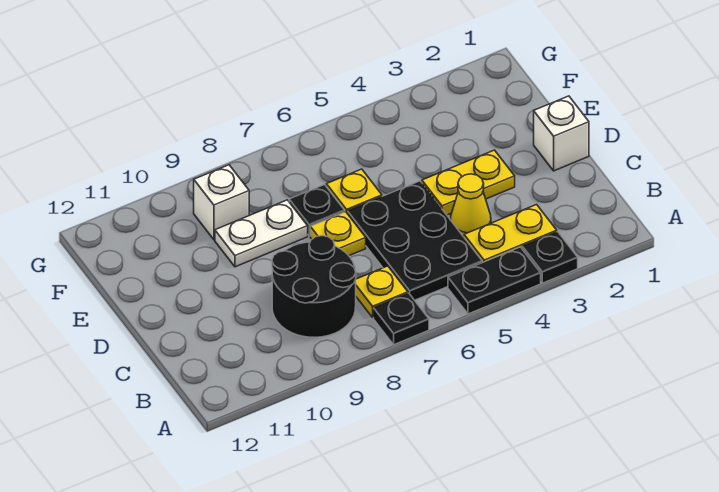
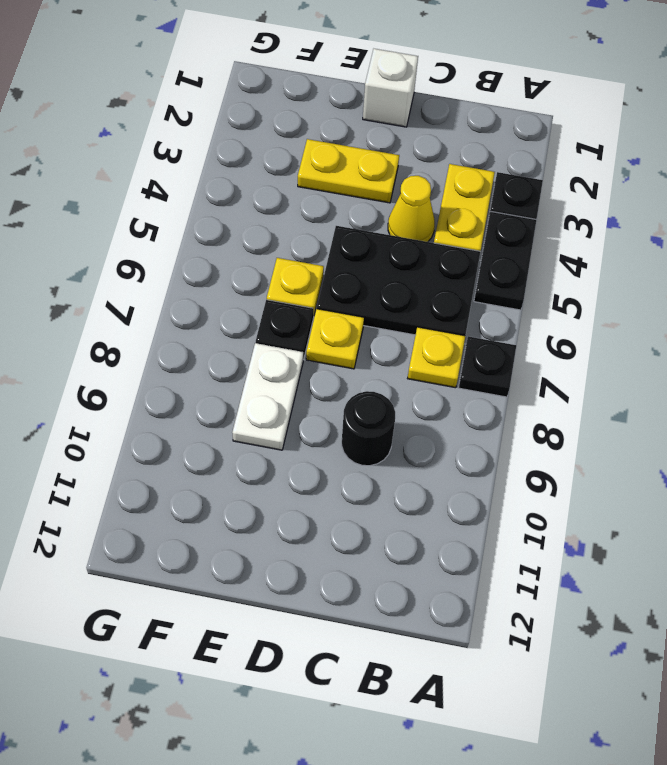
black 2x2 round brick [272,236,356,337] -> black 1x1 round brick [342,391,395,466]
yellow 1x2 plate [422,150,515,215] -> yellow 1x2 plate turned to [298,139,399,203]
white 1x1 brick [194,165,249,240] -> none

